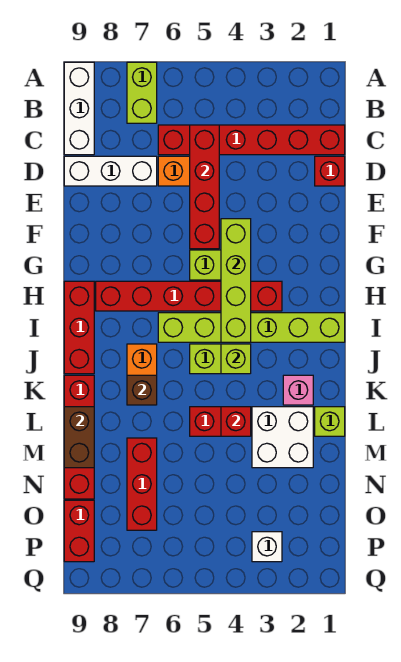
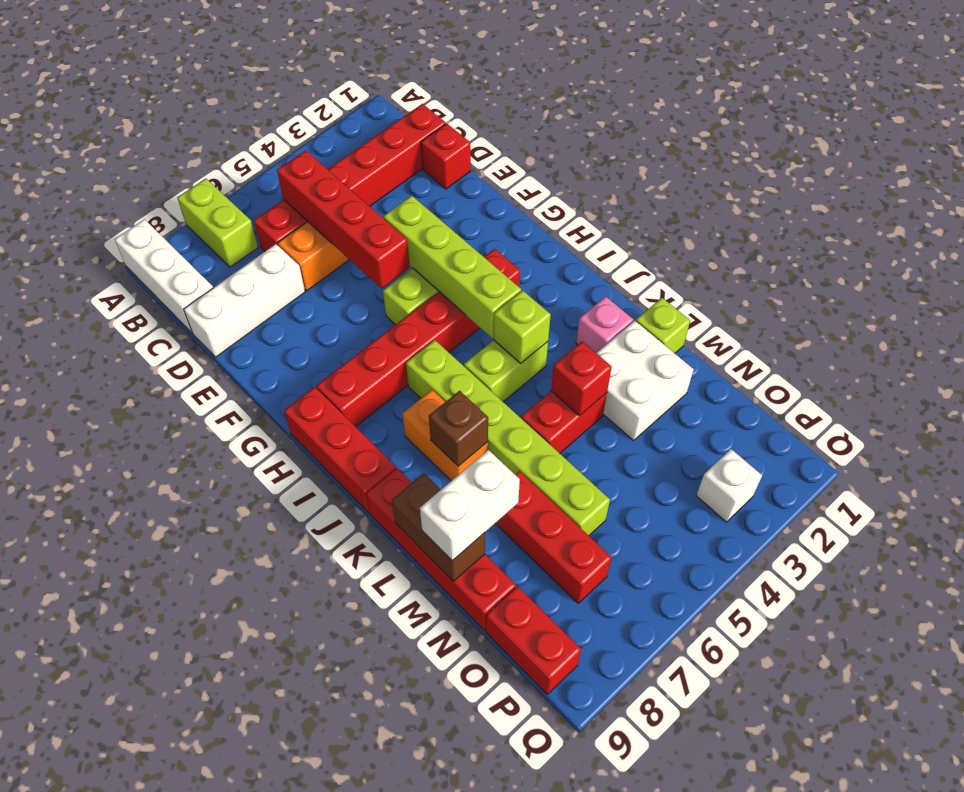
lime 1x6 brick [158,313,345,342] -> lime 1x6 brick turned to [406,340,610,536]
none -> white 1x2 brick [420,450,520,561]

